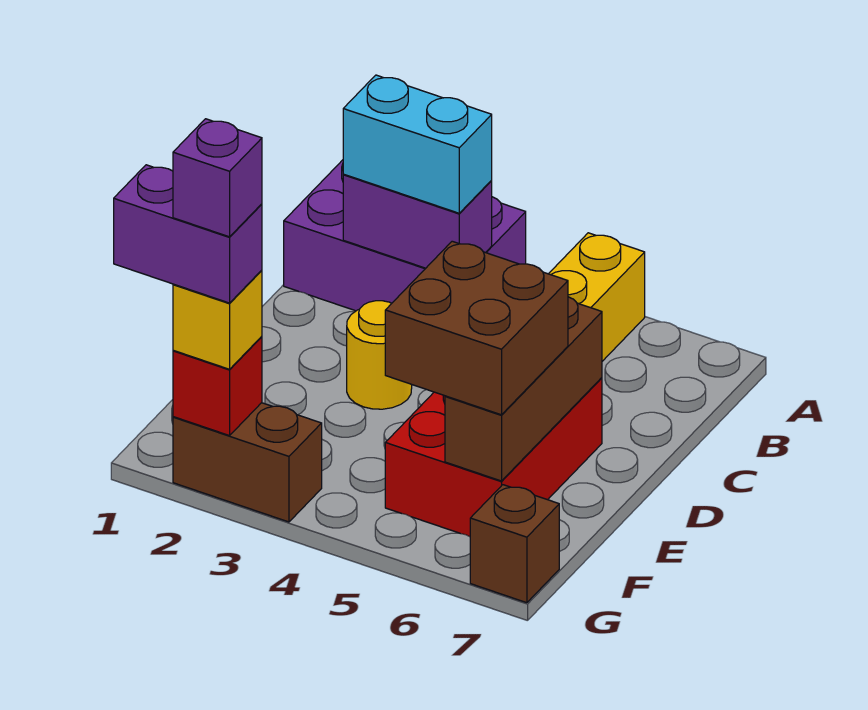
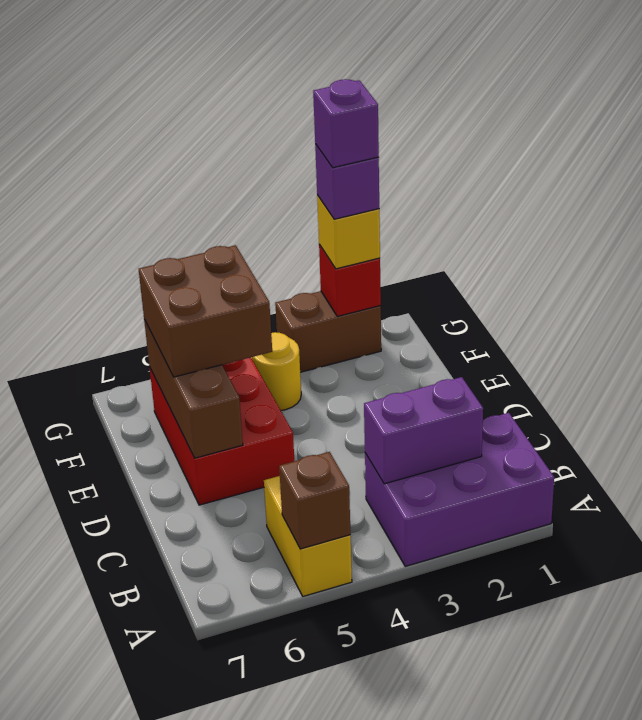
cyan 1x2 brick [343,75,492,213] -> none
yellow 1x1 round brick [347,301,412,409] -> yellow 1x1 round brick moved to [252,332,301,410]
purple 1x2 brick [114,165,262,303] -> purple 1x1 brick [315,144,379,219]
brown 1x1 brick [470,485,559,603] -> brown 1x1 brick moved to [279,452,351,549]

